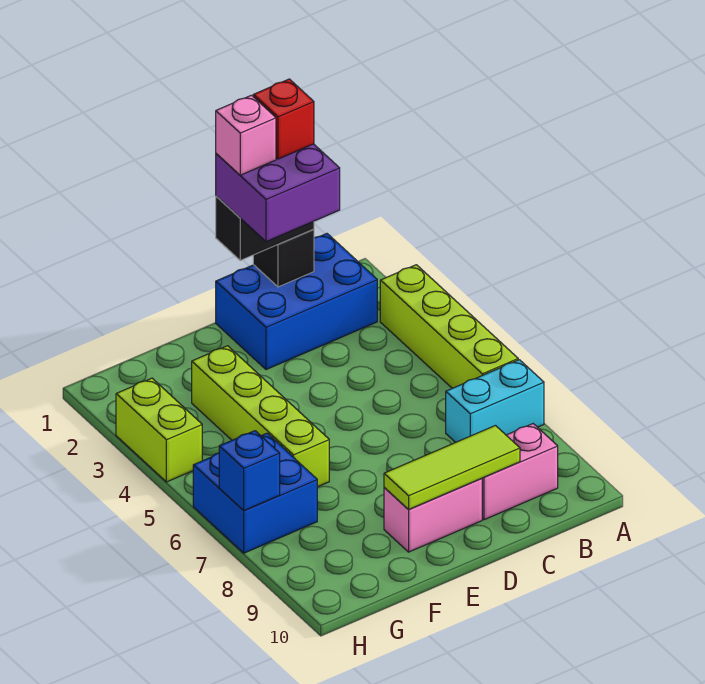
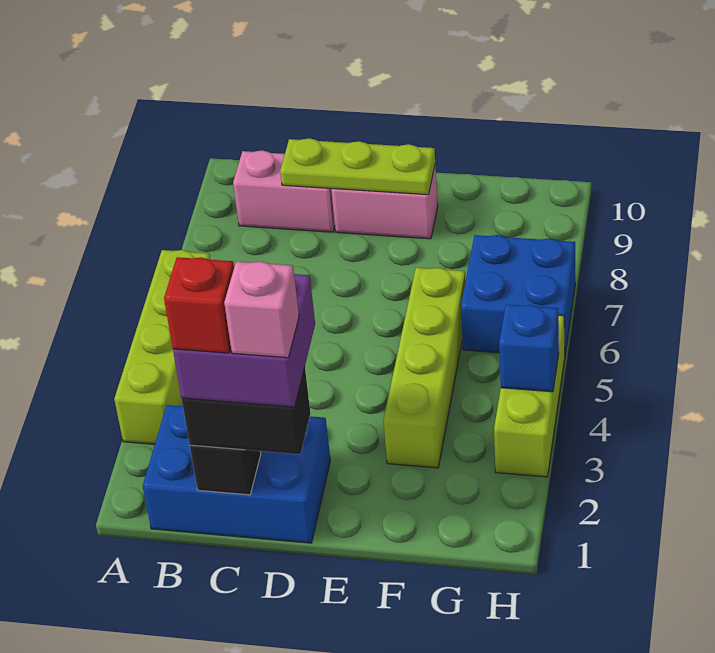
cyan 1x2 brick [446,360,544,442] -> none
lime 1x3 tile [384,426,520,510] -> lime 1x3 plate [280,138,435,195]
lime 1x2 brick [116,378,202,482] -> lime 1x3 brick [494,315,565,477]
blue 1x1 brick [219,431,280,511] -> blue 1x1 brick moved to [499,305,559,392]

